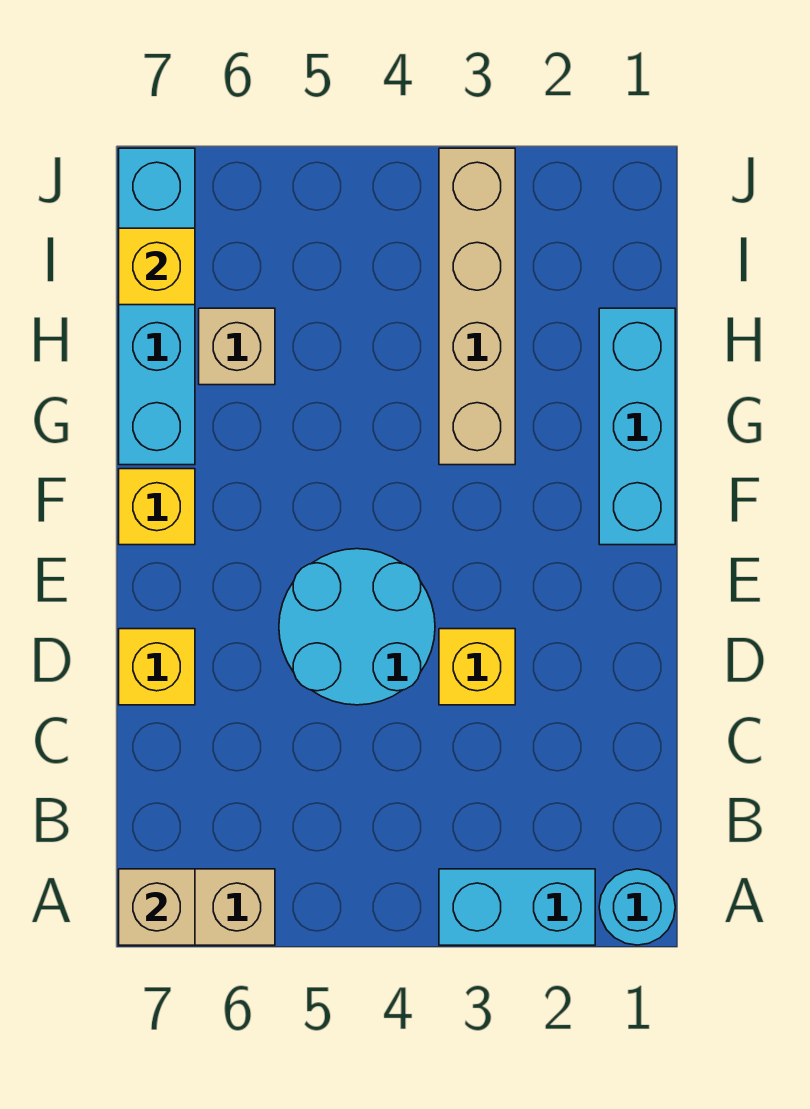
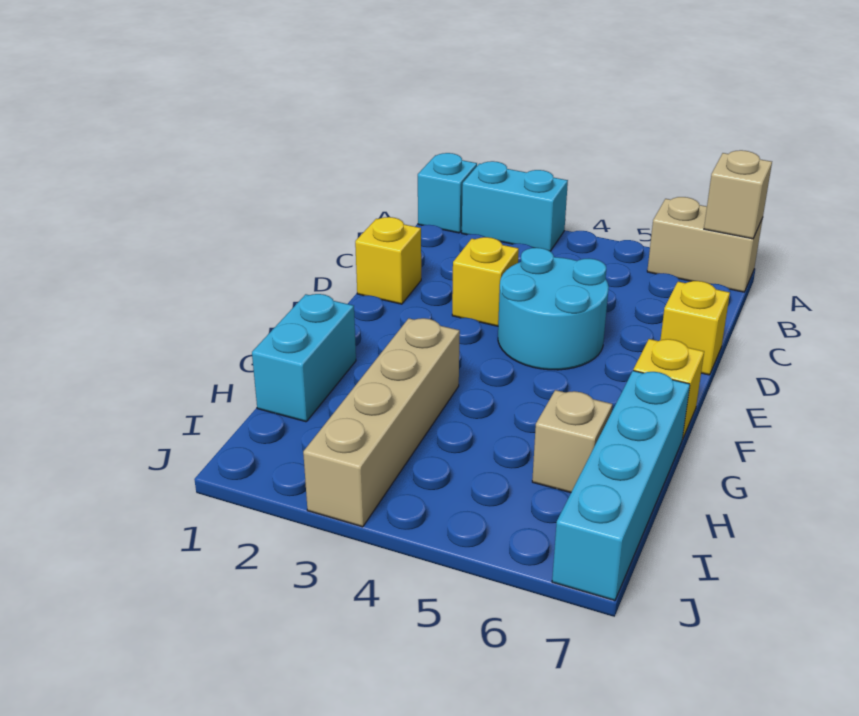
cyan 1x1 round brick [599,869,675,945] -> cyan 1x1 brick [418,153,477,233]
cyan 1x3 brick [599,308,675,545] -> cyan 1x2 brick [252,294,356,422]
yellow 1x1 brick [119,228,195,305] -> yellow 1x1 brick moved to [355,217,421,304]

